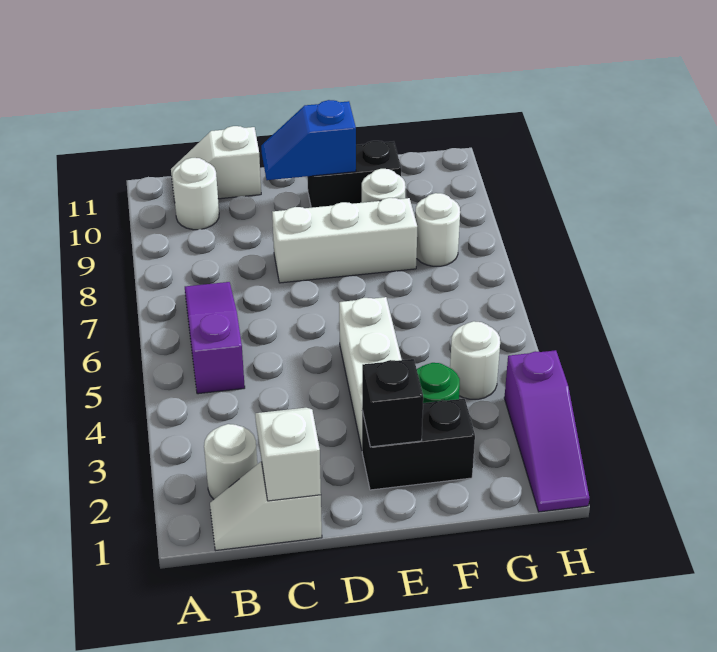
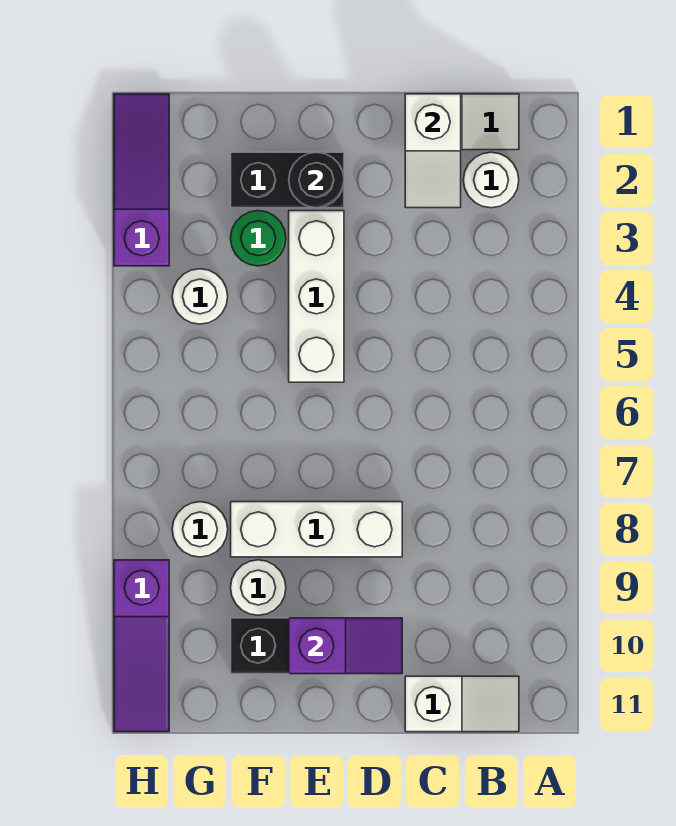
purple 1x3 slope [185,282,245,394] -> purple 1x3 slope moved to [114,560,169,732]
white 1x1 round brick [172,158,219,230] -> none
blue 1x2 slope [261,100,356,180] -> purple 1x2 slope [289,618,402,674]
black 1x1 brick [362,359,423,447] -> black 1x1 round brick [289,152,344,208]

